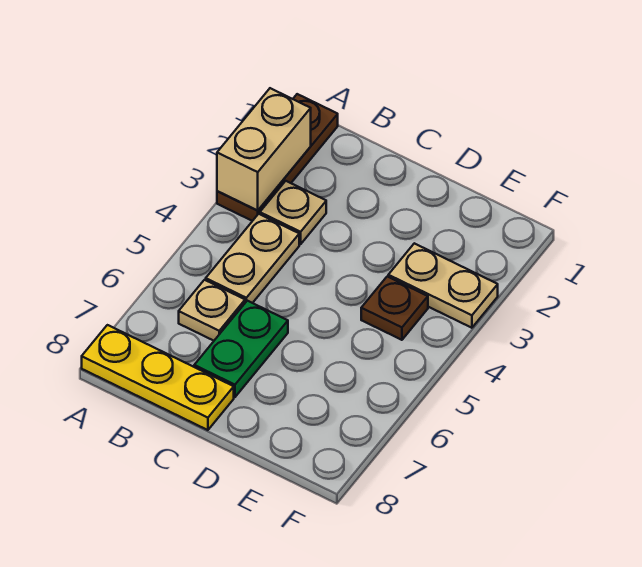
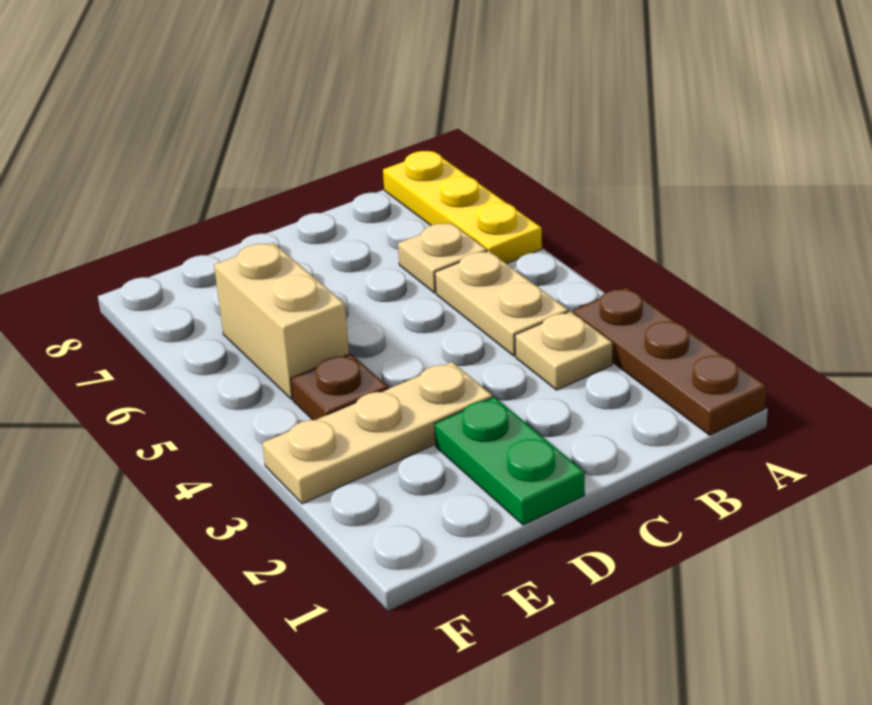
tan 1x2 brick [217,88,311,211] -> tan 1x2 brick moved to [214,243,349,400]
yellow 1x3 plate [82,325,234,430] -> yellow 1x3 plate turned to [383,151,542,264]
green 1x2 plate [194,301,288,397] -> green 1x2 plate moved to [435,397,585,525]
tan 1x2 plate [388,243,498,328] -> tan 1x3 plate [262,362,493,504]

